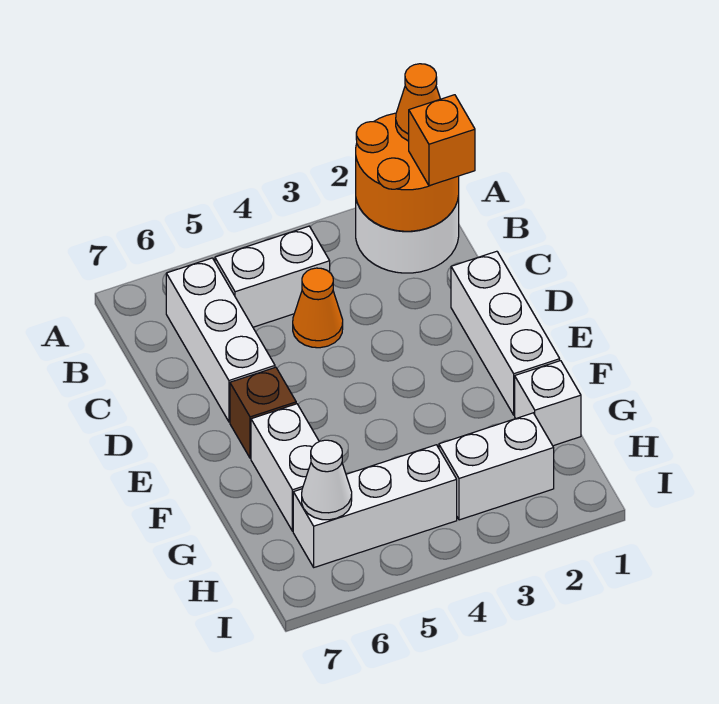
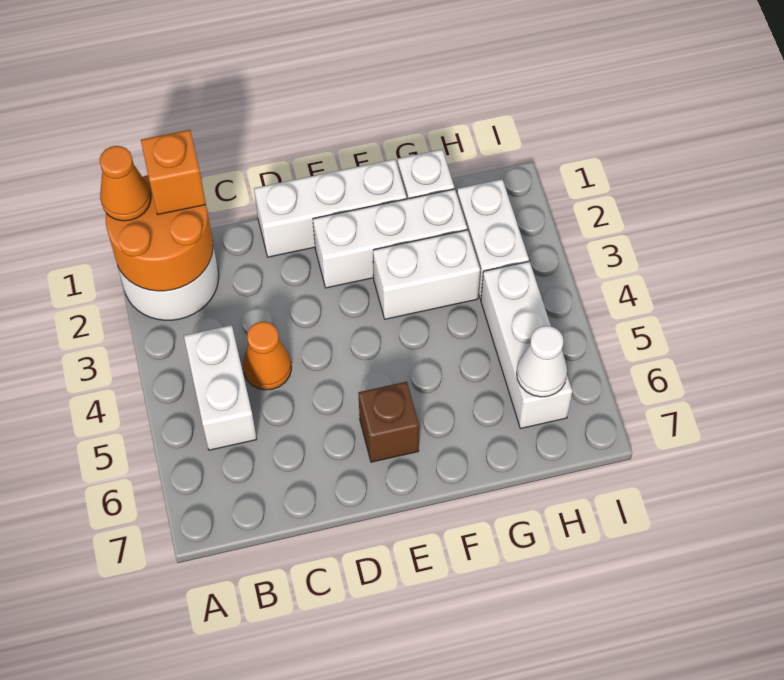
white 1x3 brick [166,258,275,422] -> white 1x3 brick moved to [313,189,467,288]
white 1x2 brick [251,404,319,531] -> white 1x2 brick moved to [373,230,480,319]

